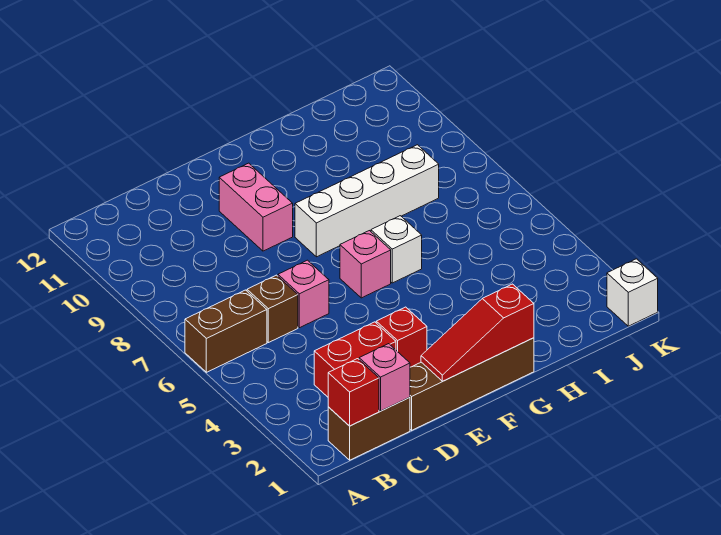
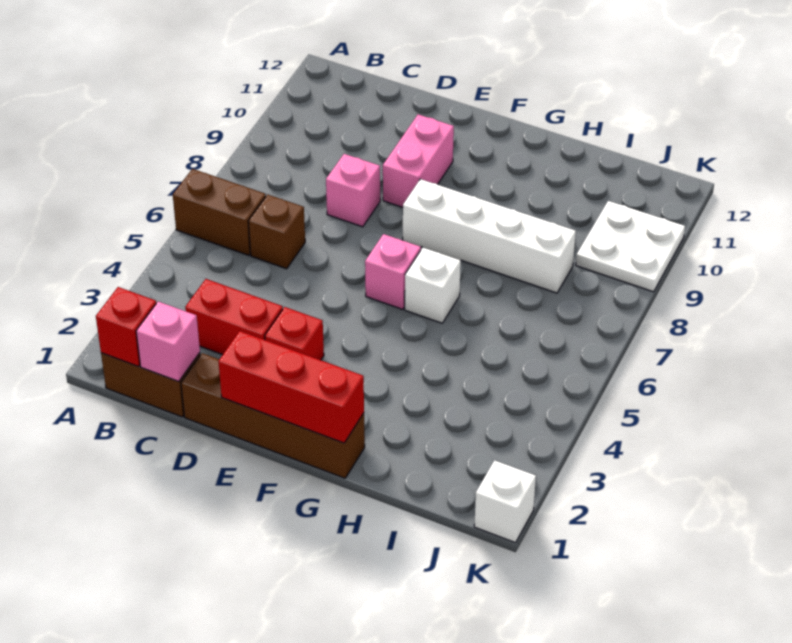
pink 1x1 brick [278,260,329,328] -> pink 1x1 brick moved to [326,154,380,227]
red 1x3 slope [421,284,534,381] -> red 1x3 brick [218,331,364,443]
none -> white 2x2 plate [576,201,685,292]

